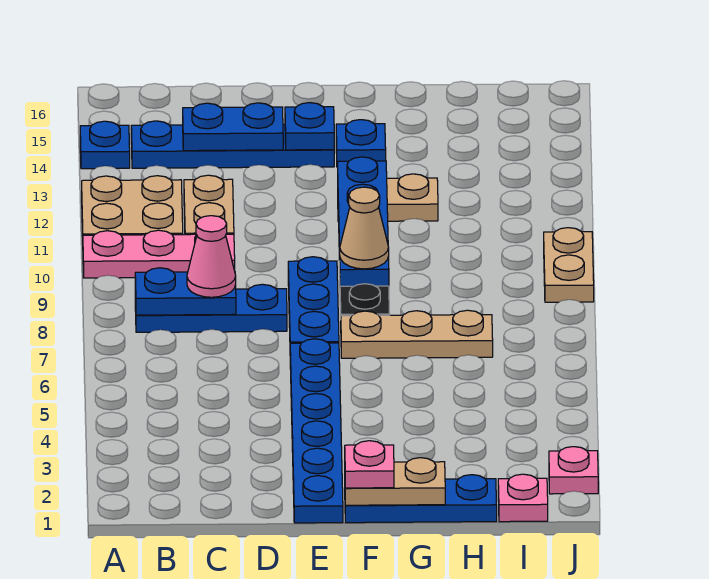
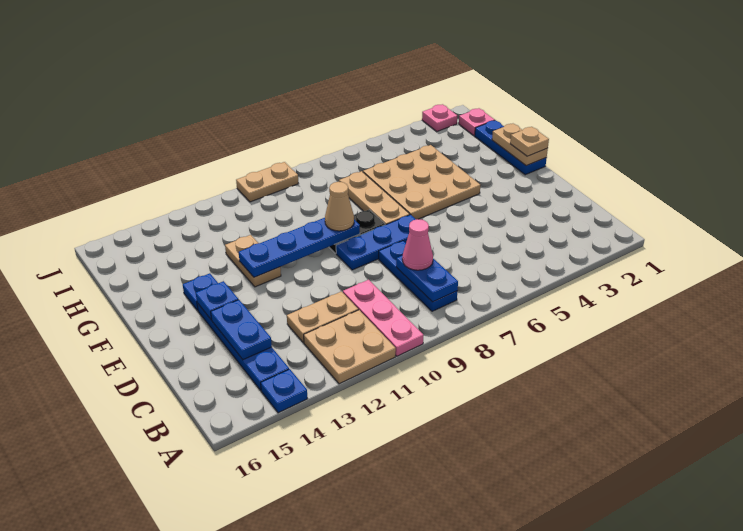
blue 1x6 plate [290,339,343,523] -> none
pink 1x1 plate [345,441,394,488] -> tan 1x1 plate [510,127,549,156]
none -> tan 3x3 plate [363,145,480,220]

